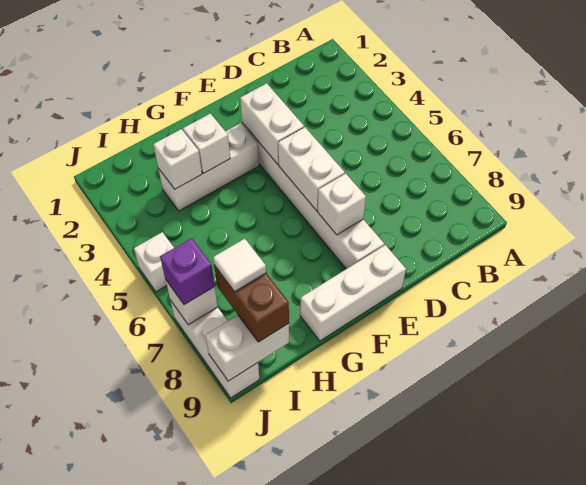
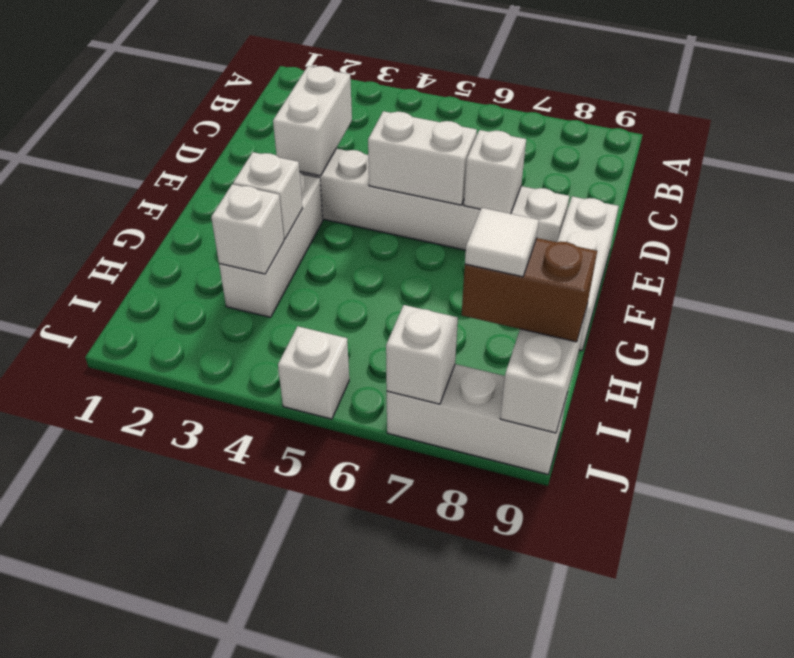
white 1x2 brick [240,83,304,164] -> white 1x2 brick turned to [273,66,352,176]
purple 1x1 brick [160,238,215,305] -> none

